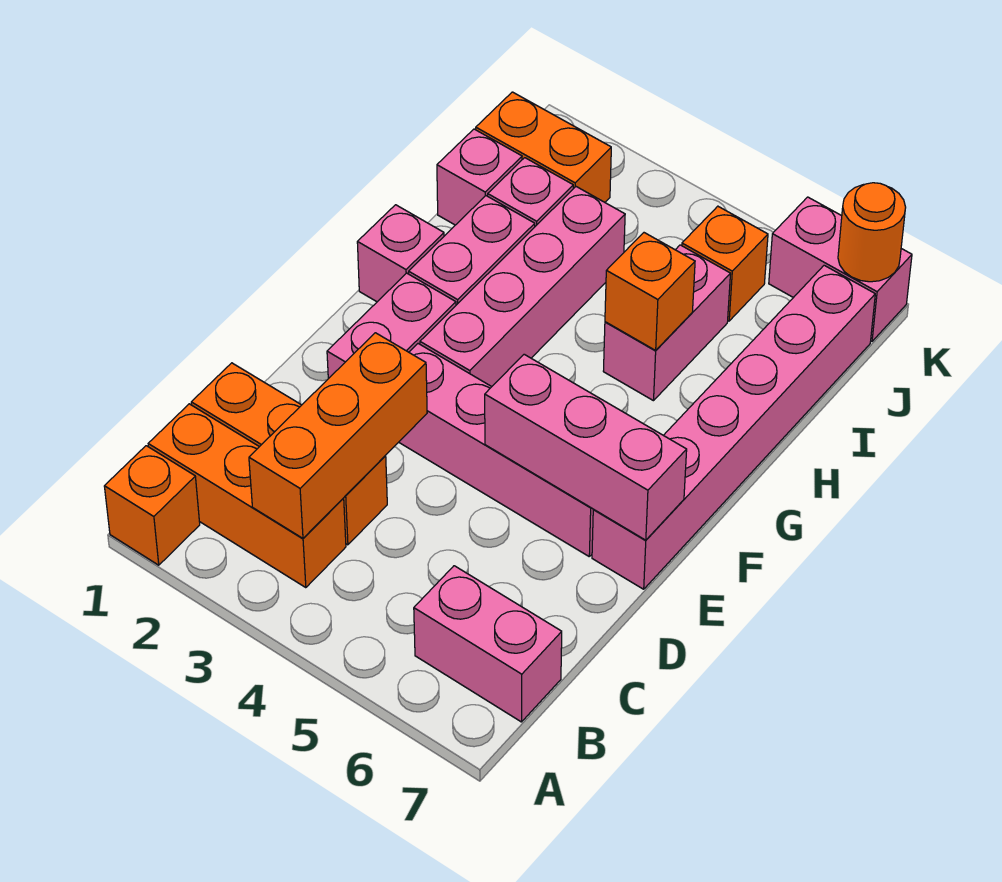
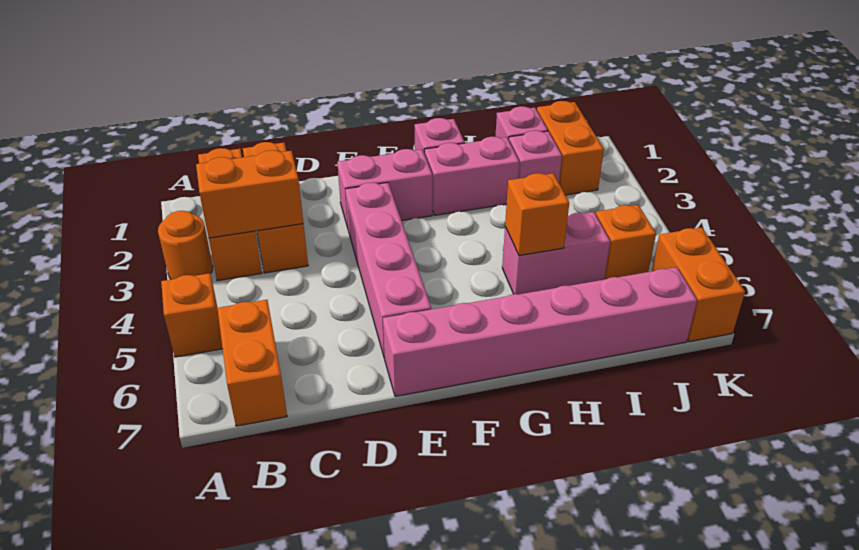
orange 1x1 brick [104,446,200,565] -> orange 1x1 brick moved to [161,273,223,357]
orange 1x3 brick [249,333,427,538] -> orange 1x2 brick [196,150,303,238]
pink 1x2 brick [414,566,562,722] -> orange 1x2 brick [217,300,287,426]
pink 1x3 brick [485,354,687,540] -> none
pink 1x4 brick [420,187,625,387] -> none
pink 1x2 brick [769,197,912,341] -> orange 1x2 brick [652,227,745,342]
orange 1x1 round brick [838,183,906,282] -> orange 1x1 round brick moved to [158,211,213,279]

